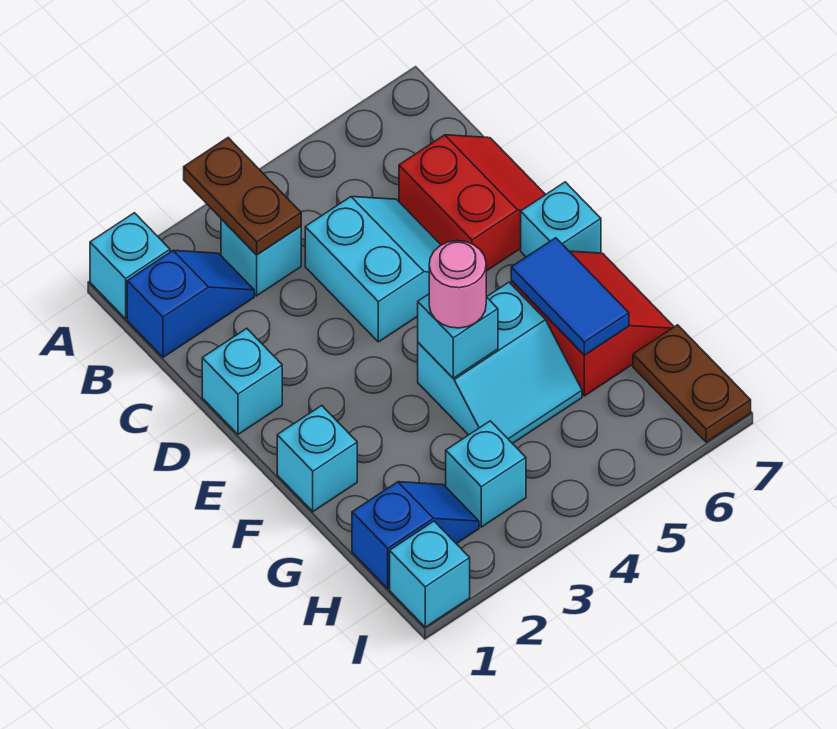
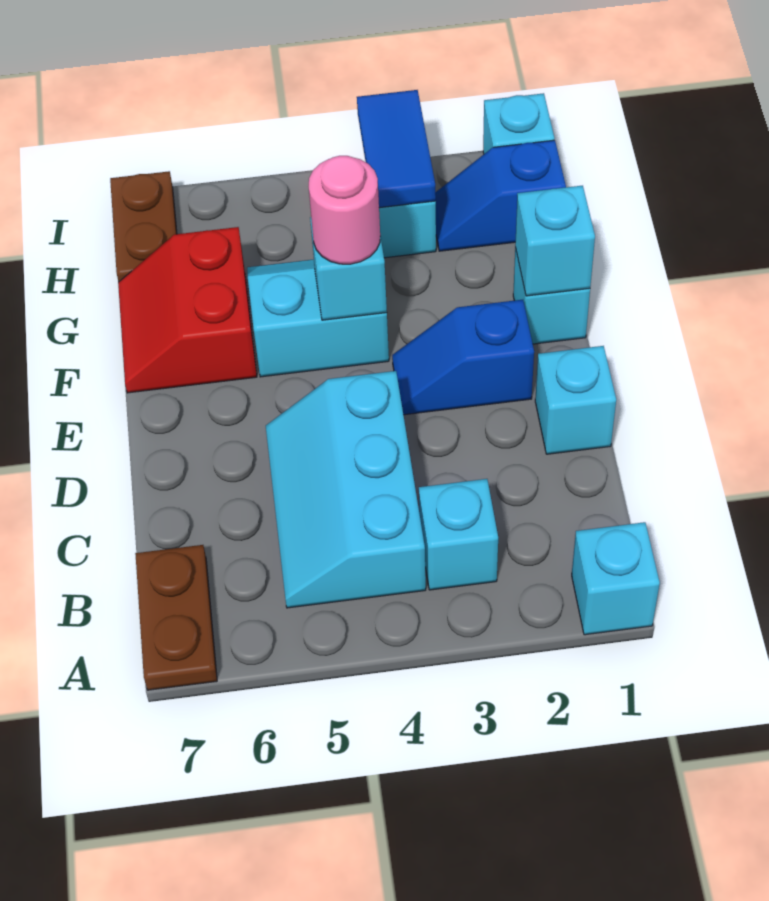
brown 1x2 plate [184,138,301,255] -> brown 1x2 plate moved to [135,545,217,690]
blue 1x2 slope [127,250,254,357] -> blue 1x2 slope moved to [392,300,534,415]
cyan 2x2 slope [305,197,441,342] -> cyan 2x3 slope [266,371,426,608]
red 2x2 slope [399,135,546,271] -> none
cyan 1x1 brick [521,182,601,257] -> cyan 1x1 brick moved to [515,186,595,296]
blue 1x2 tile [511,238,629,355] -> blue 1x2 tile moved to [357,90,436,208]

